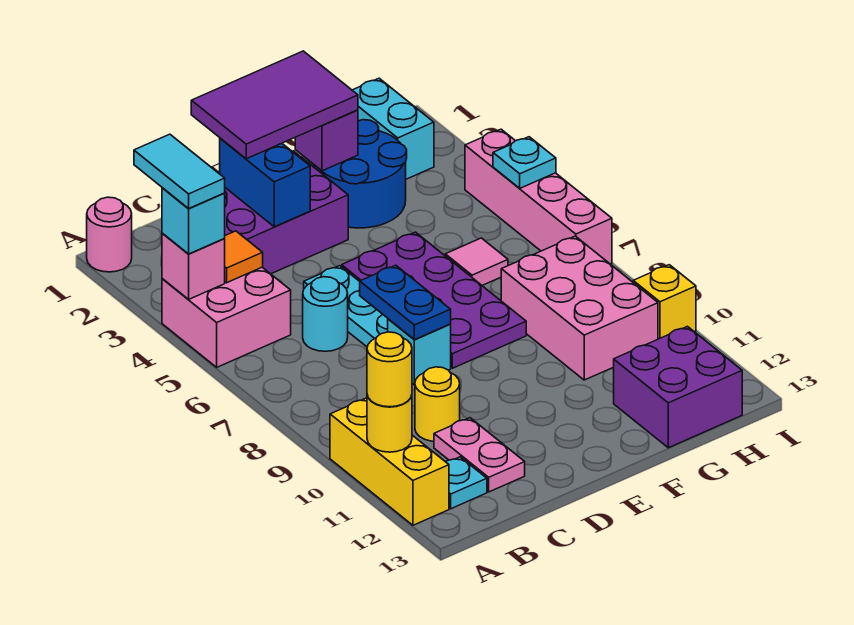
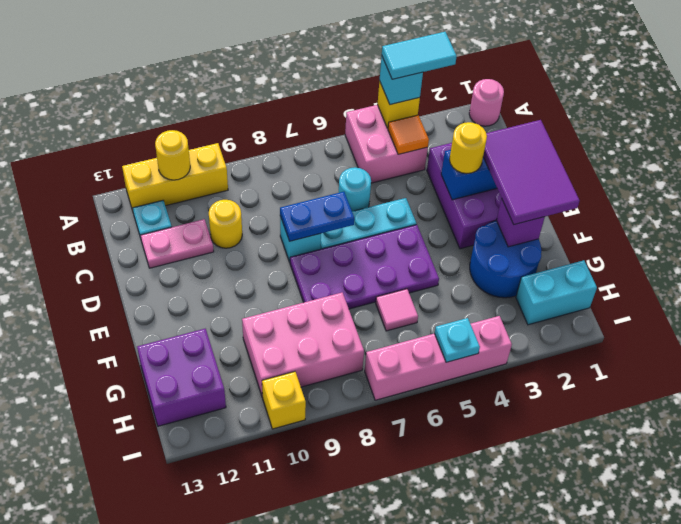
pink 1x1 brick [162,233,225,300] -> yellow 1x1 brick [377,81,420,128]
yellow 1x1 round brick [367,332,412,407] -> yellow 1x1 round brick moved to [449,122,487,174]

